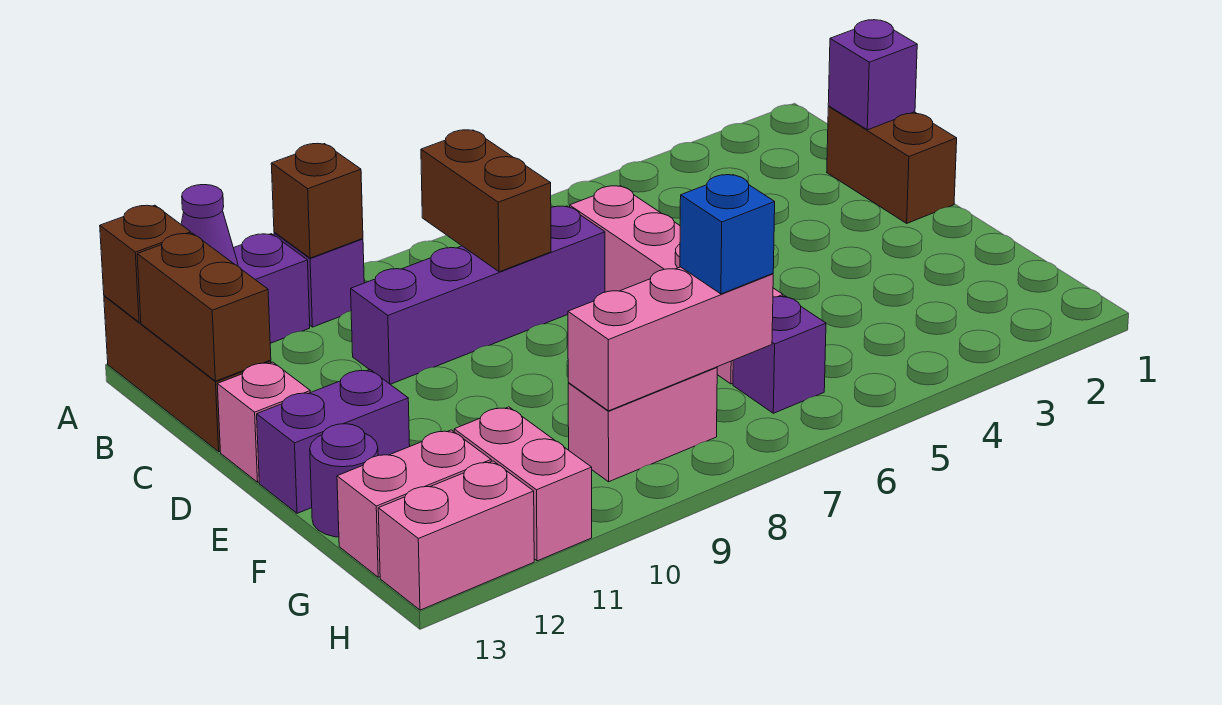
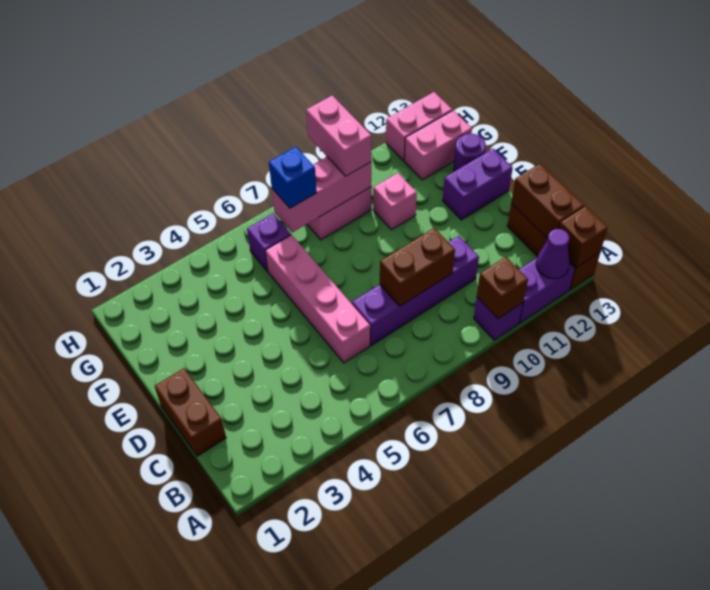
brown 1x2 brick [421,130,551,272] -> brown 1x2 brick turned to [380,228,455,306]
purple 1x1 brick [828,20,917,130] -> none
pink 1x1 brick [217,362,310,482] -> pink 1x1 brick moved to [373,173,417,230]
pink 1x2 brick [454,407,592,561] -> pink 1x2 brick moved to [306,95,371,176]

